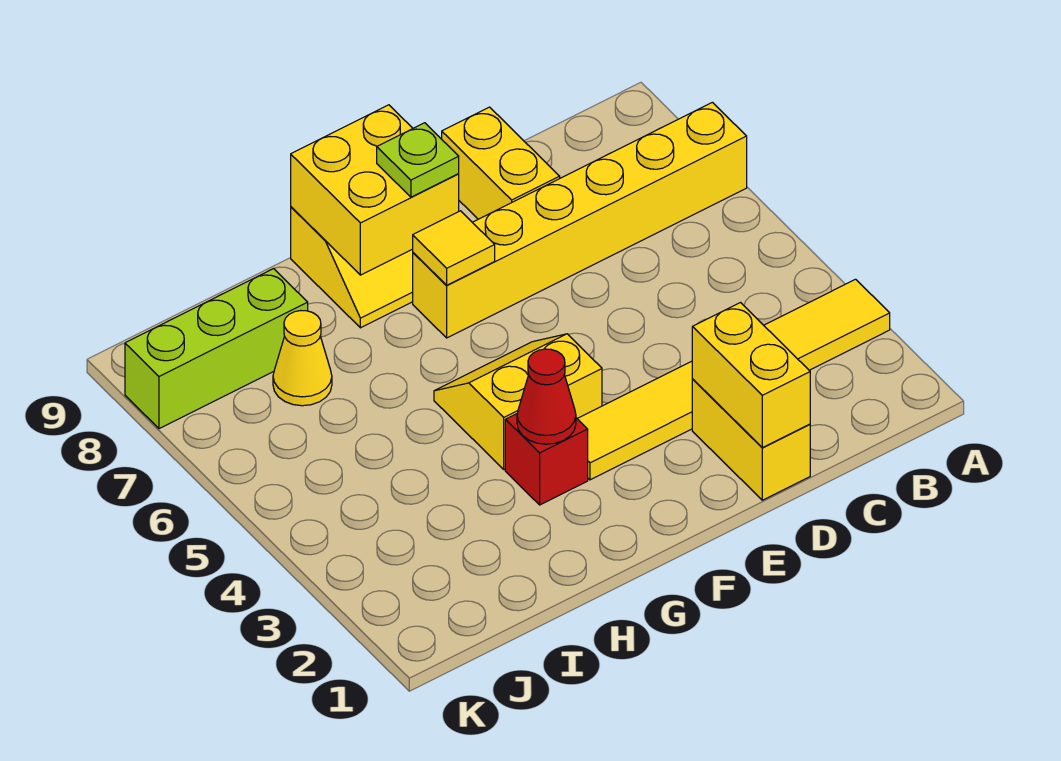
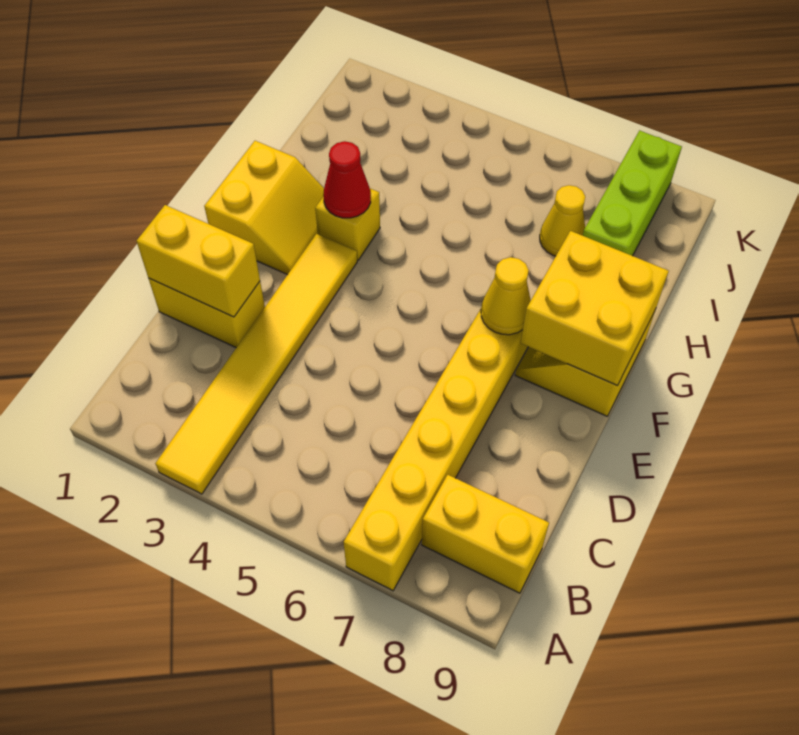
yellow 1x2 brick [442,107,560,219] -> yellow 1x2 brick moved to [422,475,549,593]
yellow 2x2 slope [434,334,602,469] -> yellow 2x2 slope moved to [204,141,324,275]
yellow 1x1 tile [413,211,495,285] -> yellow 1x1 cone [481,257,531,335]
lime 1x1 plate [377,123,459,197] -> none
red 1x1 brick [505,414,588,505] -> yellow 1x1 brick [315,188,380,260]

